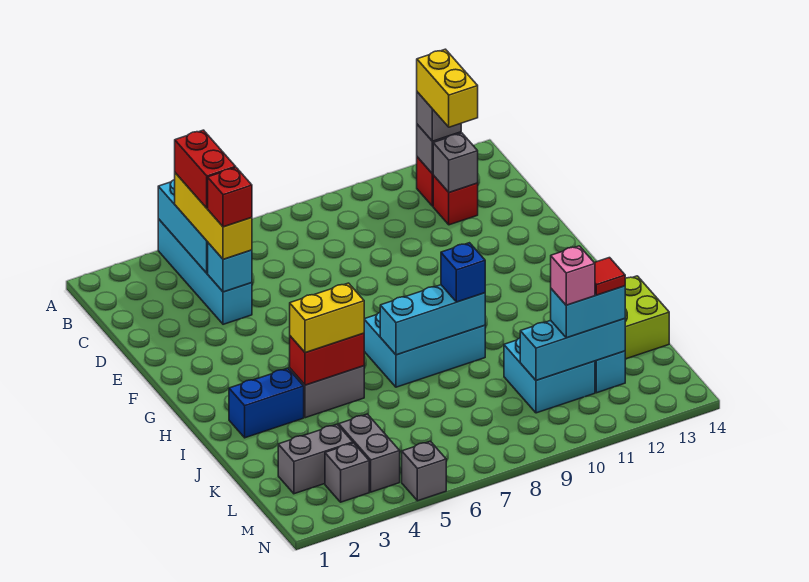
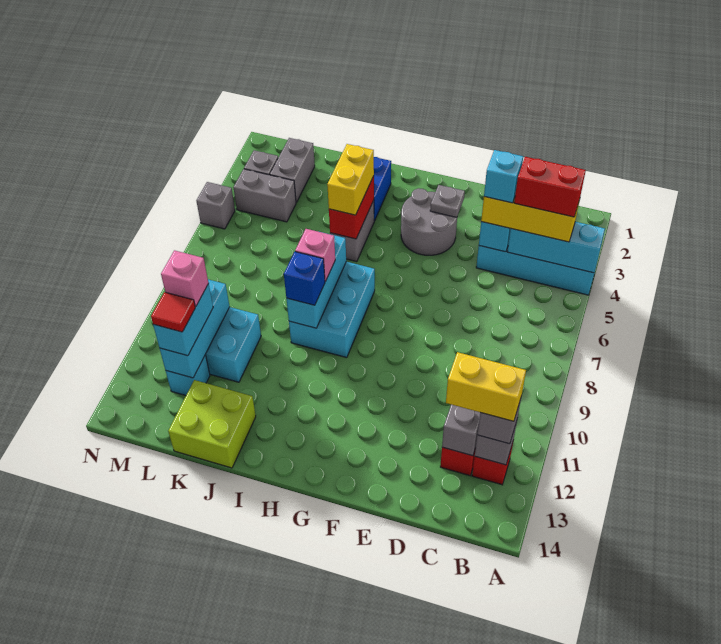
red 1x1 brick [208,168,252,227] -> cyan 1x1 brick [484,150,523,203]
none -> grey 2x2 round brick [401,188,457,255]
none -> grey 1x1 plate [430,185,465,217]
none -> pink 1x1 brick [295,229,335,281]

